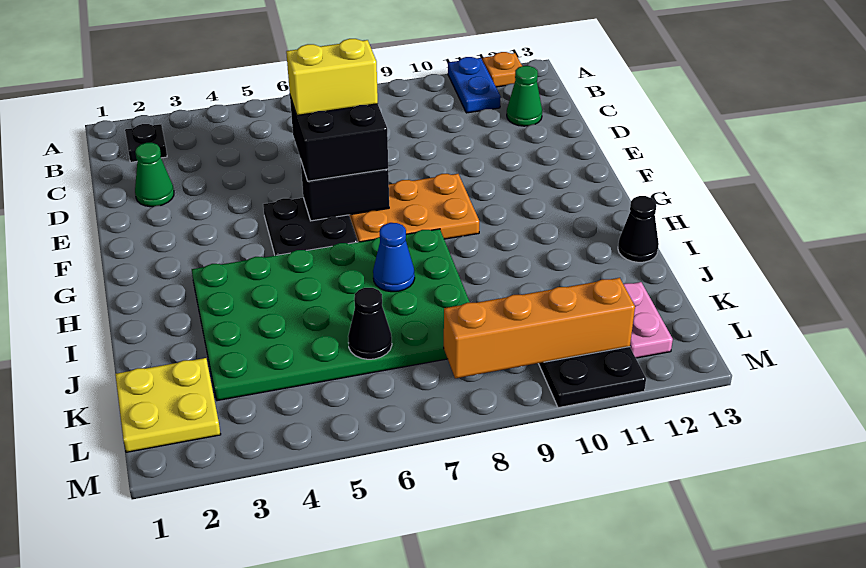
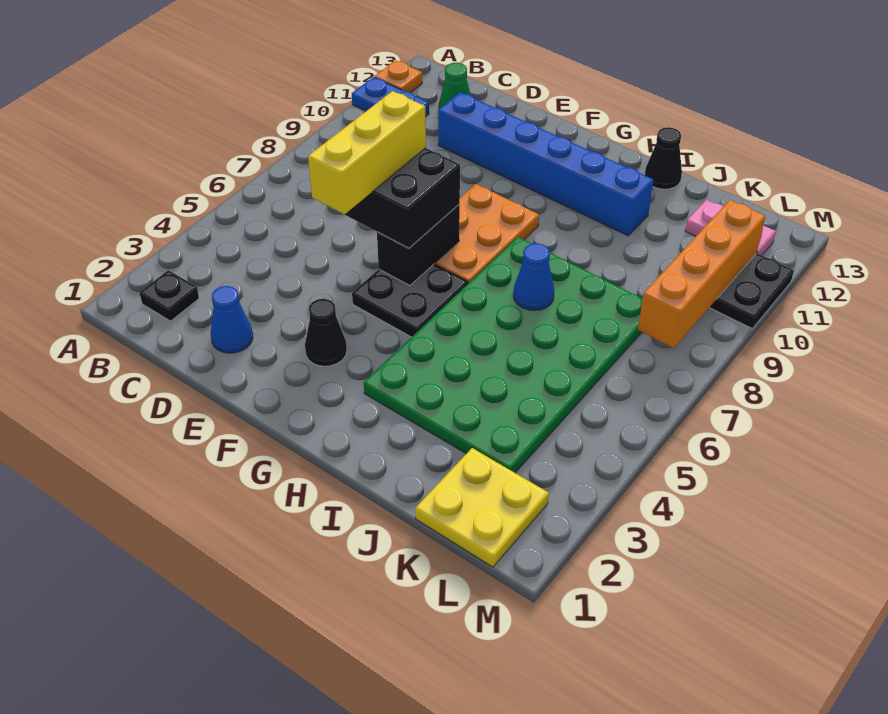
green 1x1 cone [135,143,174,207] -> blue 1x1 cone [211,286,253,353]
none -> blue 1x6 brick [438,92,654,236]
yellow 1x2 brick [286,39,378,115] -> yellow 1x3 brick [308,91,426,214]
black 1x1 cone [348,288,392,359] -> black 1x1 cone moved to [305,299,347,366]

